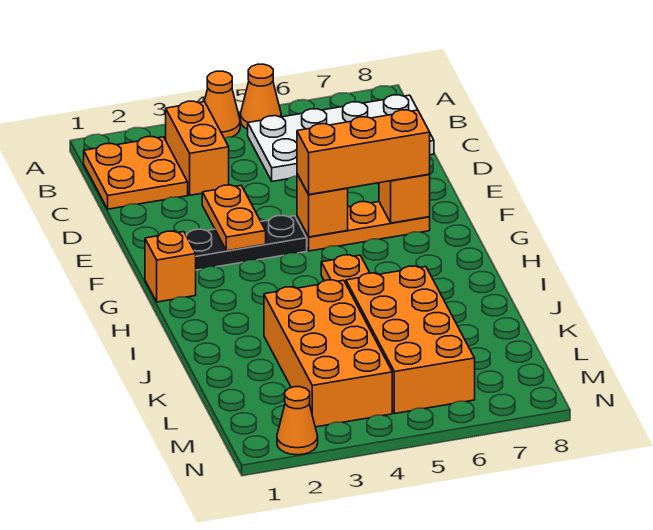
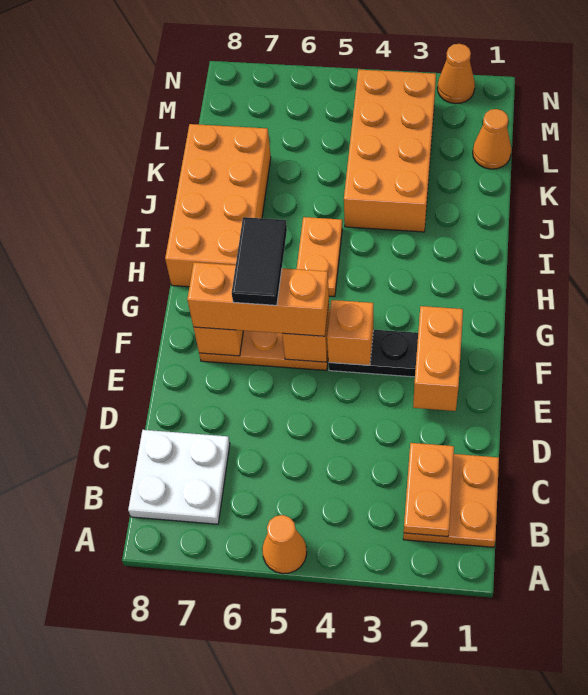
orange 1x1 cone [204,71,240,138] -> orange 1x1 cone moved to [473,109,511,169]
orange 1x2 brick [166,101,229,195] -> orange 1x2 brick moved to [413,306,463,411]
white 2x4 plate [248,95,434,181] -> white 2x2 plate [128,430,230,524]
orange 1x2 plate [202,185,266,251] -> orange 1x2 plate moved to [404,443,454,537]
none -> black 1x2 tile [232,217,287,305]
orange 1x1 brick [145,231,196,302] -> orange 1x1 brick moved to [327,300,373,365]
orange 2x4 brick [346,266,475,413] -> orange 2x4 brick moved to [165,124,271,287]

